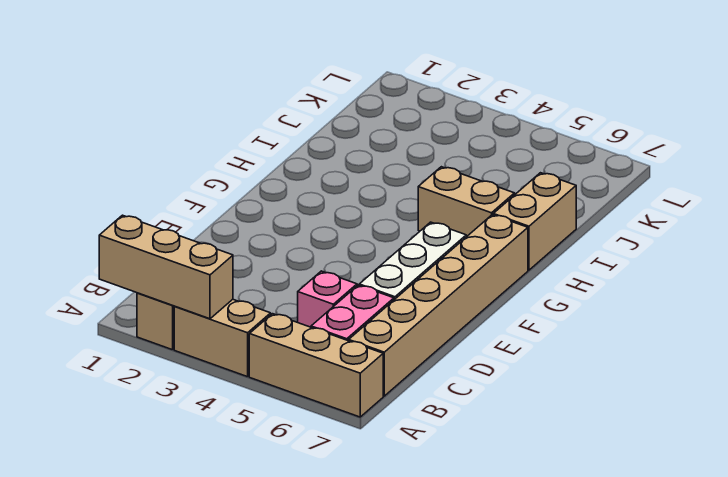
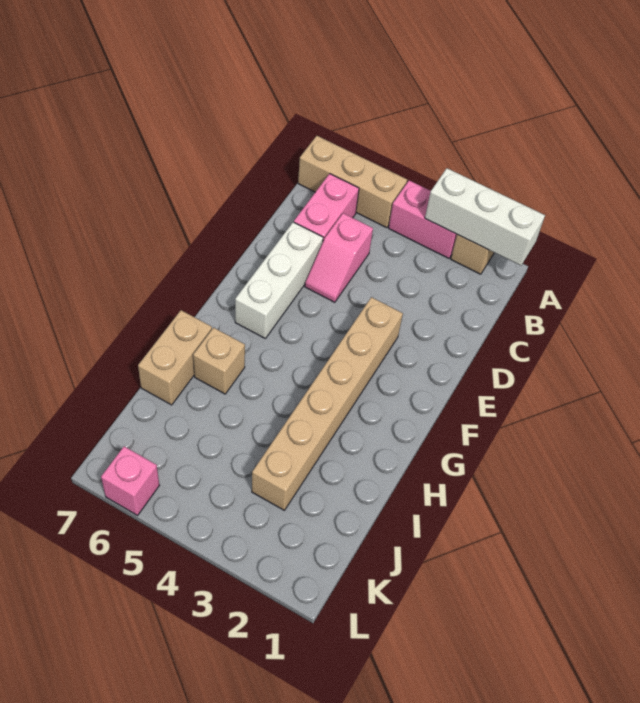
tan 1x3 brick [99,215,233,319] -> white 1x3 brick [425,168,545,265]
tan 1x2 brick [174,299,271,377] -> pink 1x2 brick [389,180,457,258]
tan 1x6 brick [349,215,528,396] -> tan 1x6 brick moved to [252,297,403,510]
tan 1x2 brick [418,167,515,237] -> tan 1x1 brick [193,328,245,394]
none -> pink 1x1 brick [101,446,159,515]

